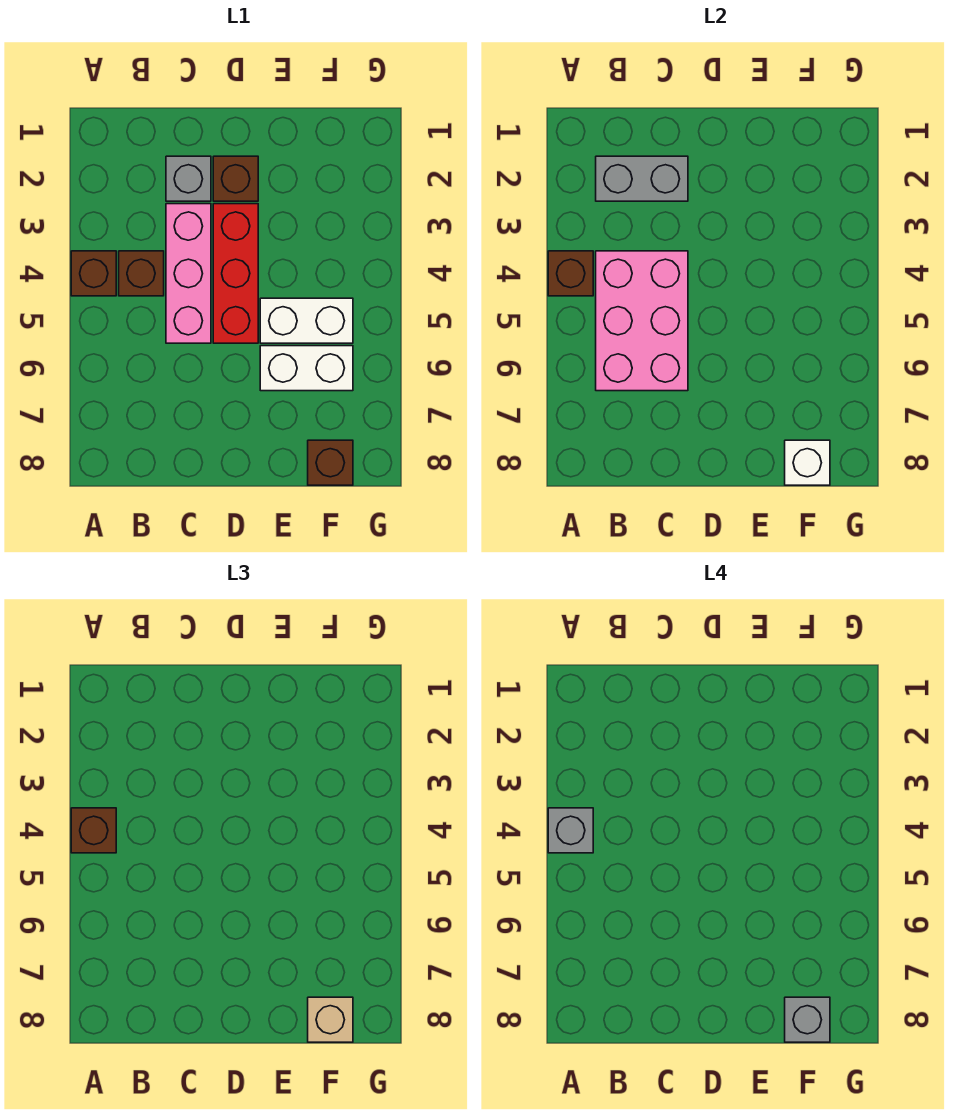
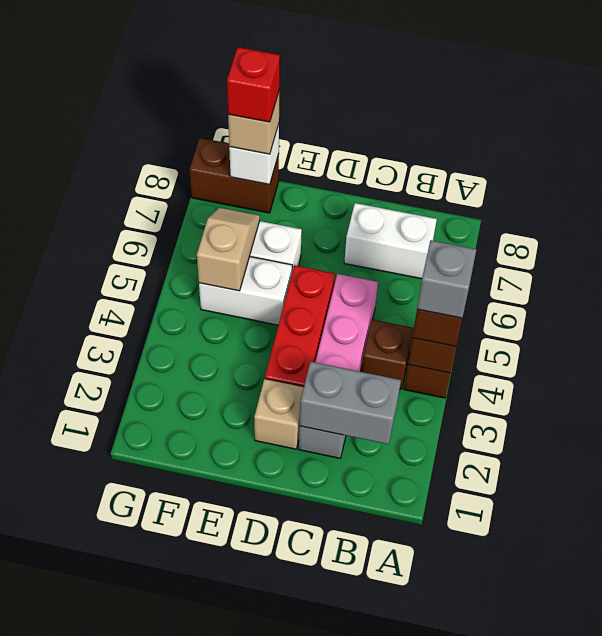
pink 2x3 brick [596,251,688,391] -> none
none -> white 1x2 brick [344,203,437,279]
brown 1x1 brick [213,156,258,201] -> tan 1x1 brick [254,379,304,449]
none -> tan 1x2 slope [197,208,260,291]
brown 1x1 brick [308,440,353,485] -> brown 1x2 brick [189,138,279,213]
grey 1x1 brick [785,997,830,1042] -> red 1x1 brick [227,47,280,122]

